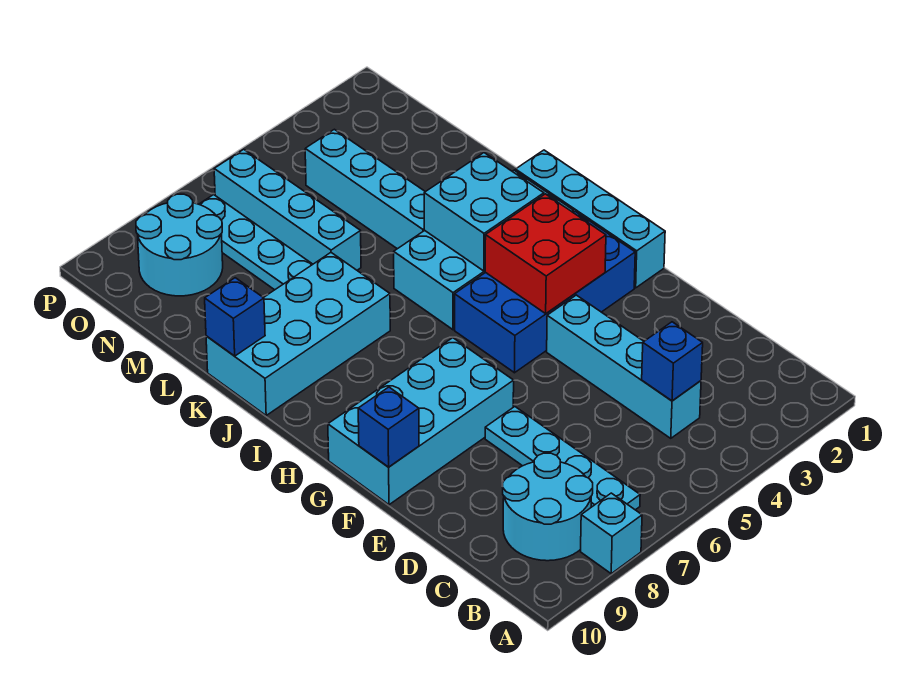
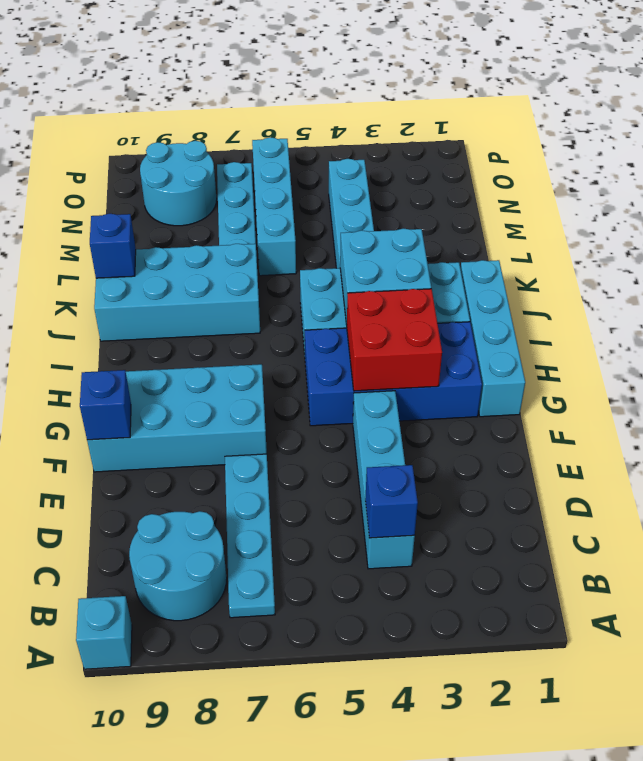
cyan 1x1 brick [581,493,642,574] -> cyan 1x1 brick moved to [76,596,132,669]

